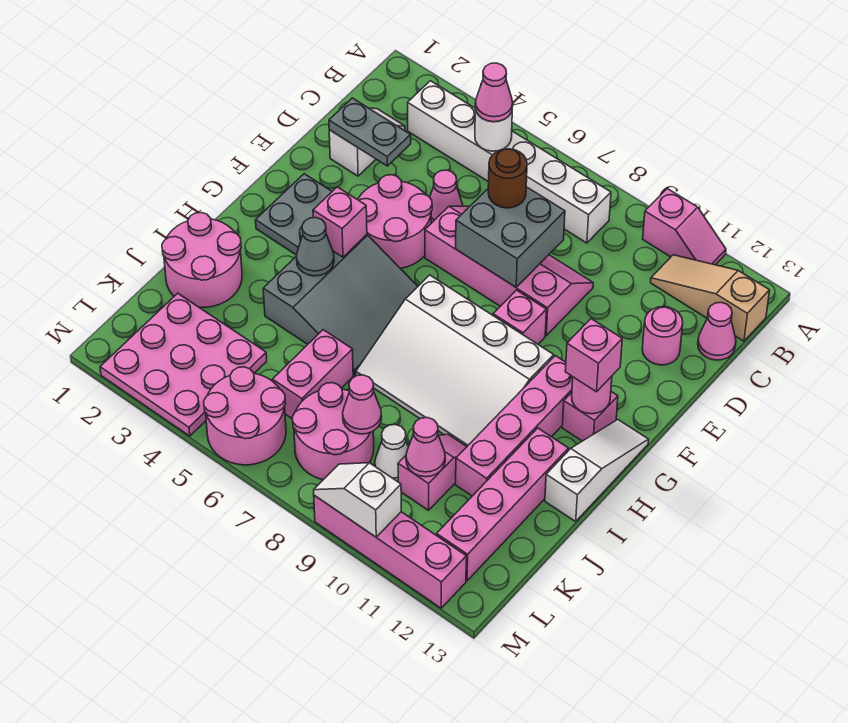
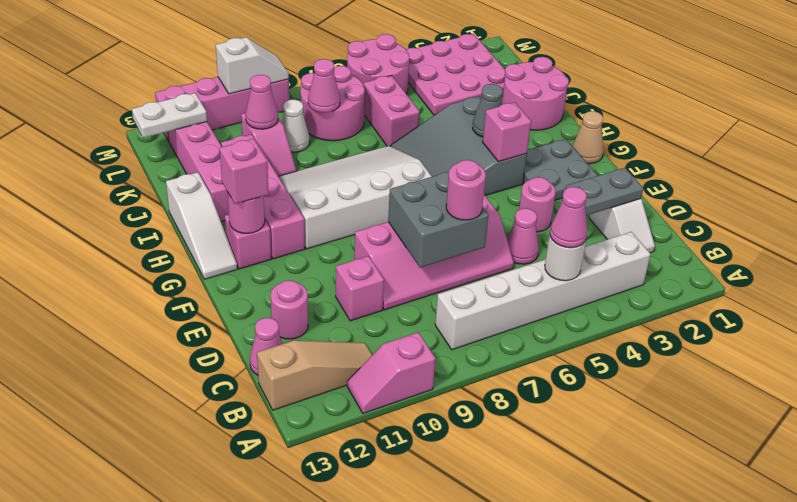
brown 1x1 round brick [488,149,527,208] -> pink 1x1 round brick [446,160,486,220]
pink 2x2 round brick [358,175,432,268] -> pink 1x1 round brick [519,177,556,232]
pink 1x1 brick [493,290,547,344] -> pink 1x1 brick moved to [336,256,384,321]
none -> tan 1x1 cone [573,111,604,164]
none -> white 1x2 plate [132,93,207,138]

